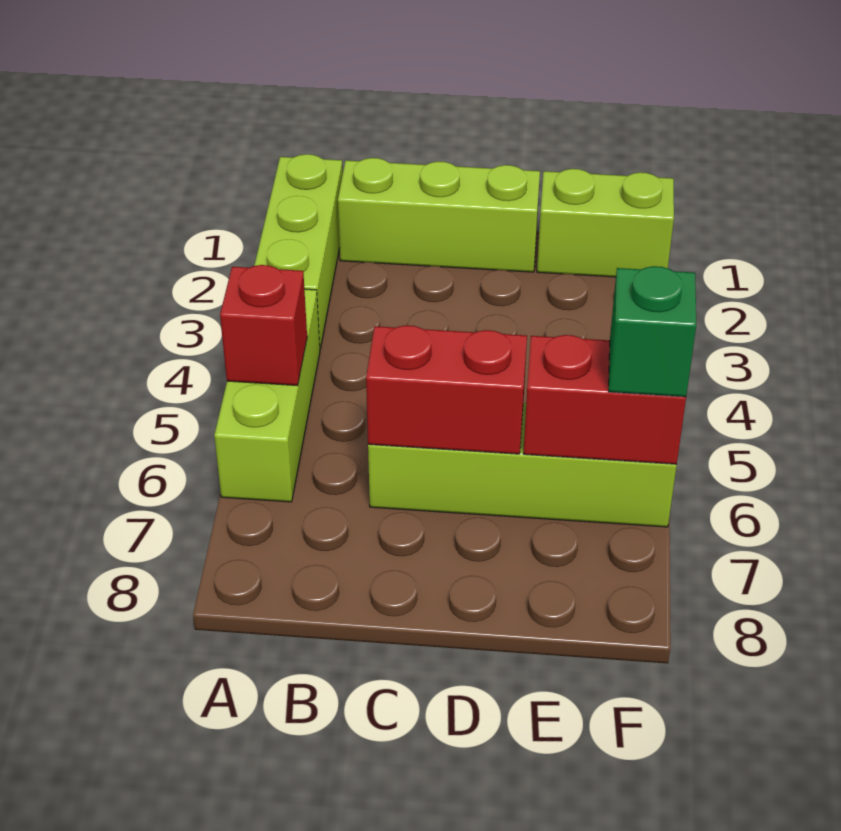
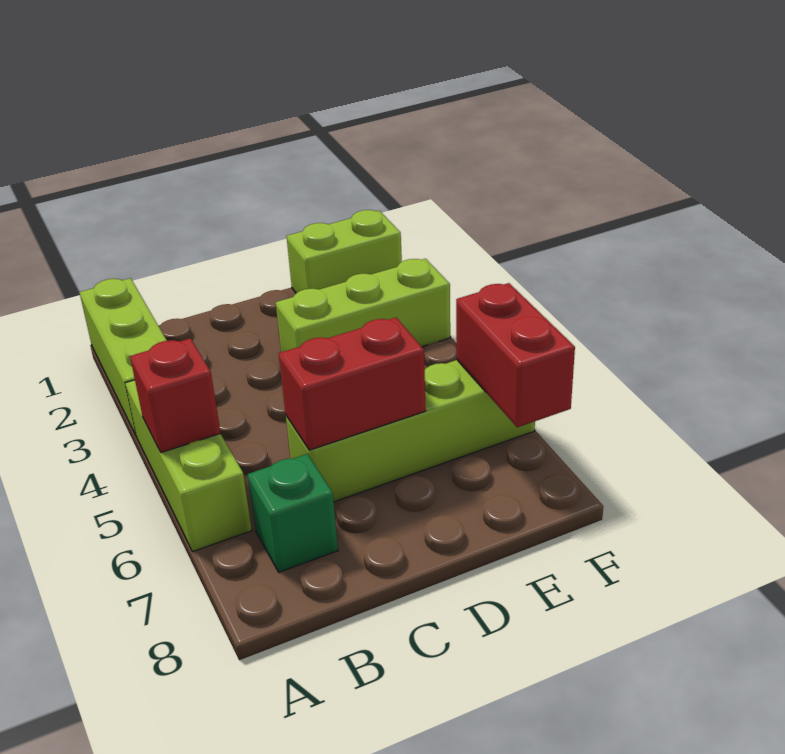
lime 1x3 brick [338,158,540,272] -> lime 1x3 brick moved to [276,259,450,352]
red 1x2 brick [524,335,686,464] -> red 1x2 brick turned to [456,283,575,427]
green 1x1 brick [609,266,696,397] -> green 1x1 brick moved to [248,454,338,572]

